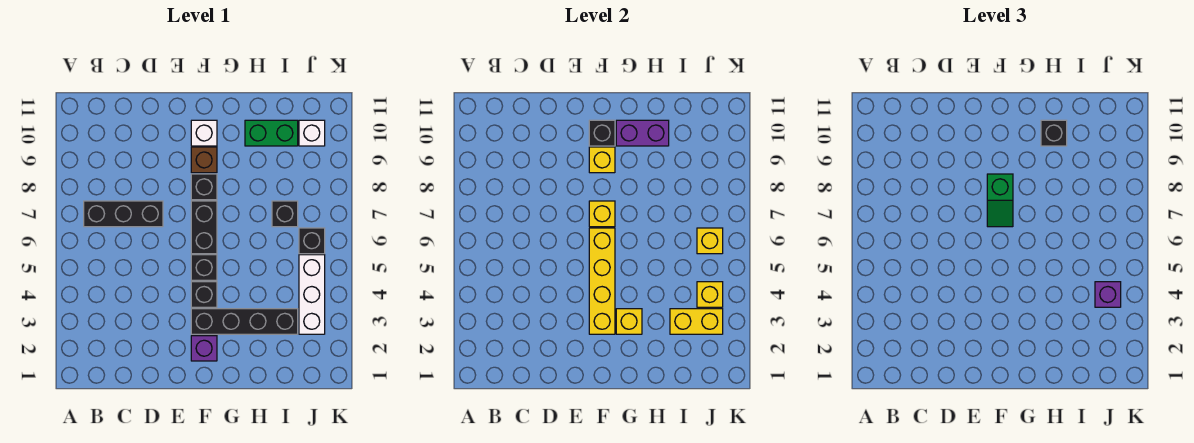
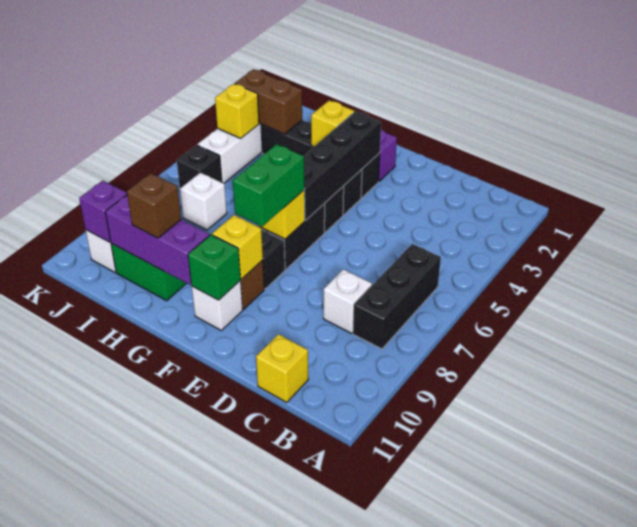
black 1x3 brick [84,201,163,227] -> black 1x3 brick turned to [353,244,441,349]
none -> white 1x1 brick [323,269,372,333]
yellow 1x4 brick [589,228,615,334] -> black 1x4 brick [303,111,381,220]
green 1x2 slope [987,174,1013,227] -> green 1x2 brick [233,144,304,226]
black 1x1 brick [589,120,615,146] -> green 1x1 brick [188,235,241,300]
purple 1x2 brick [616,120,669,146] -> purple 1x3 brick [105,195,210,285]
black 1x1 brick [1041,120,1067,146] -> brown 1x1 brick [127,173,181,238]
yellow 1x2 brick [670,309,723,334] -> brown 1x2 brick [235,69,302,134]
black 1x1 brick [272,201,298,227] -> white 1x1 brick [180,172,227,230]
purple 1x1 brick [1095,282,1121,307] -> purple 1x1 brick moved to [79,181,127,242]
yellow 1x1 brick [697,228,723,254] -> yellow 1x1 brick moved to [256,334,308,402]

